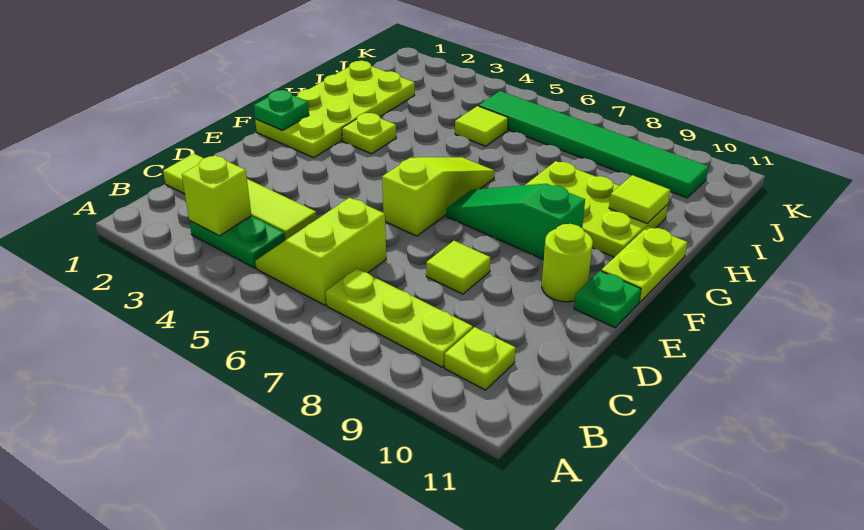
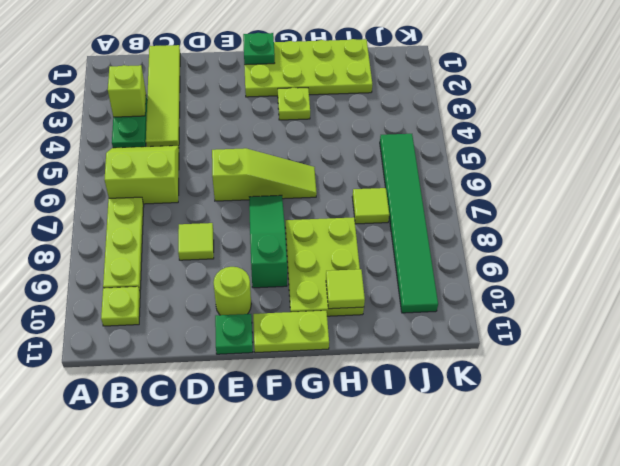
lime 1x1 tile [455,106,508,146] -> lime 1x1 tile moved to [352,188,389,224]

